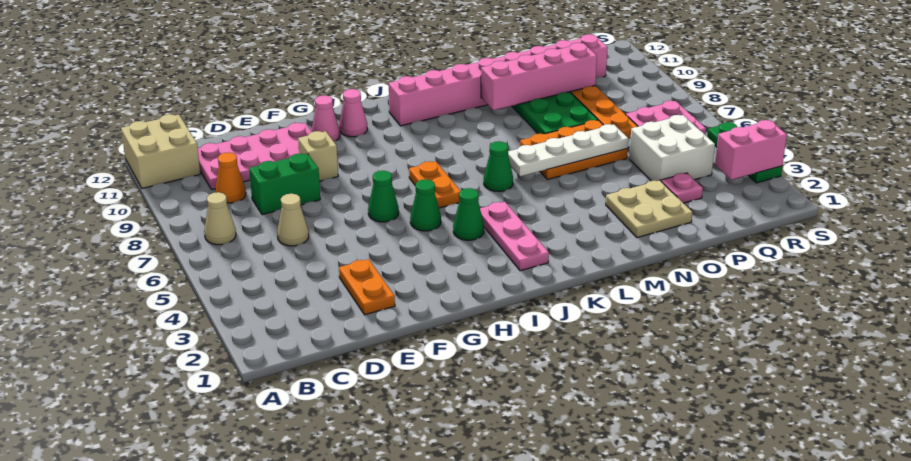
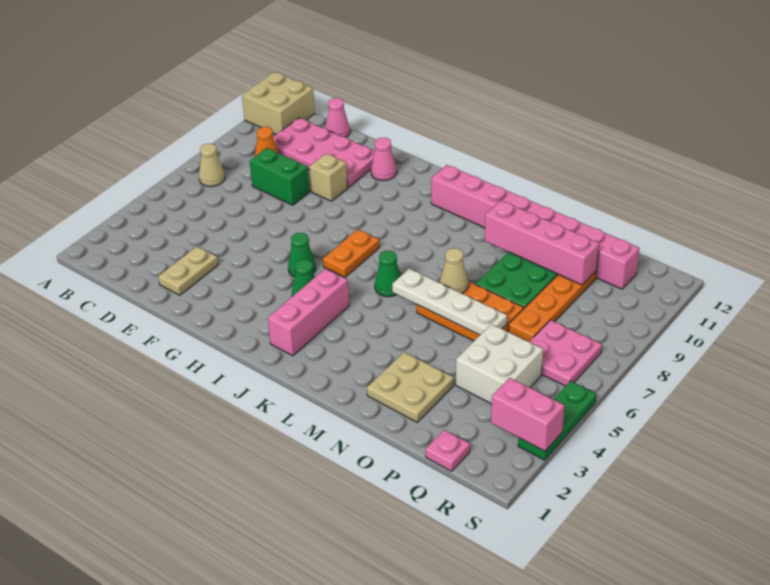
tan 1x1 cone [277,194,309,246] -> tan 1x1 cone moved to [440,248,468,293]
orange 1x2 plate [339,259,395,315] -> tan 1x2 plate [158,246,218,295]
green 1x1 cone [368,171,399,222] -> none
pink 1x1 cone [339,89,367,137] -> pink 1x1 cone moved to [325,98,350,137]
pink 1x3 plate [480,202,549,271] -> pink 1x3 brick [268,269,349,356]
pink 1x1 plate [661,173,703,203] -> pink 1x1 plate moved to [426,430,470,471]

